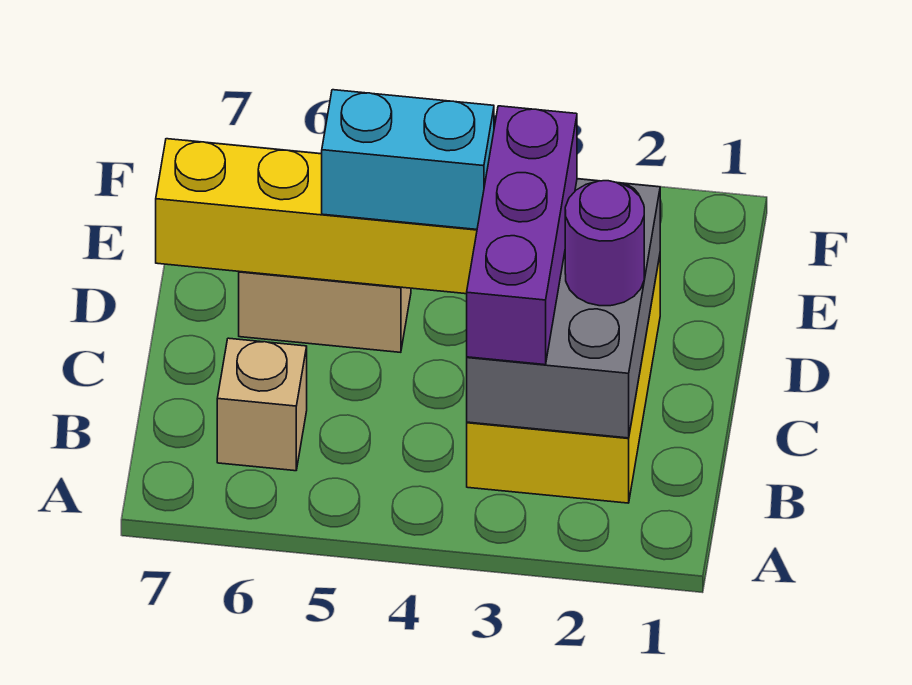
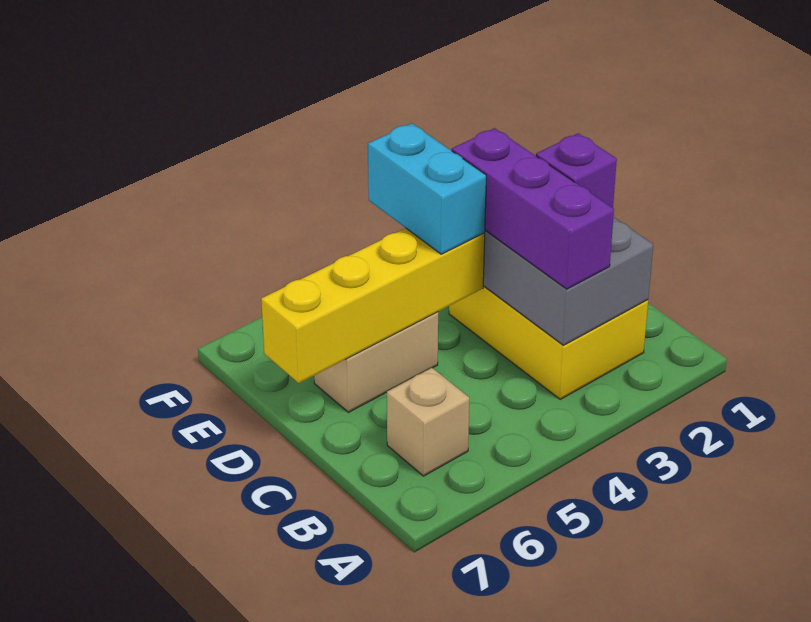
purple 1x1 round brick [565,181,644,306] -> purple 1x1 brick [536,133,617,208]
cyan 1x2 brick [322,90,494,229] -> cyan 1x2 brick turned to [368,123,486,254]

